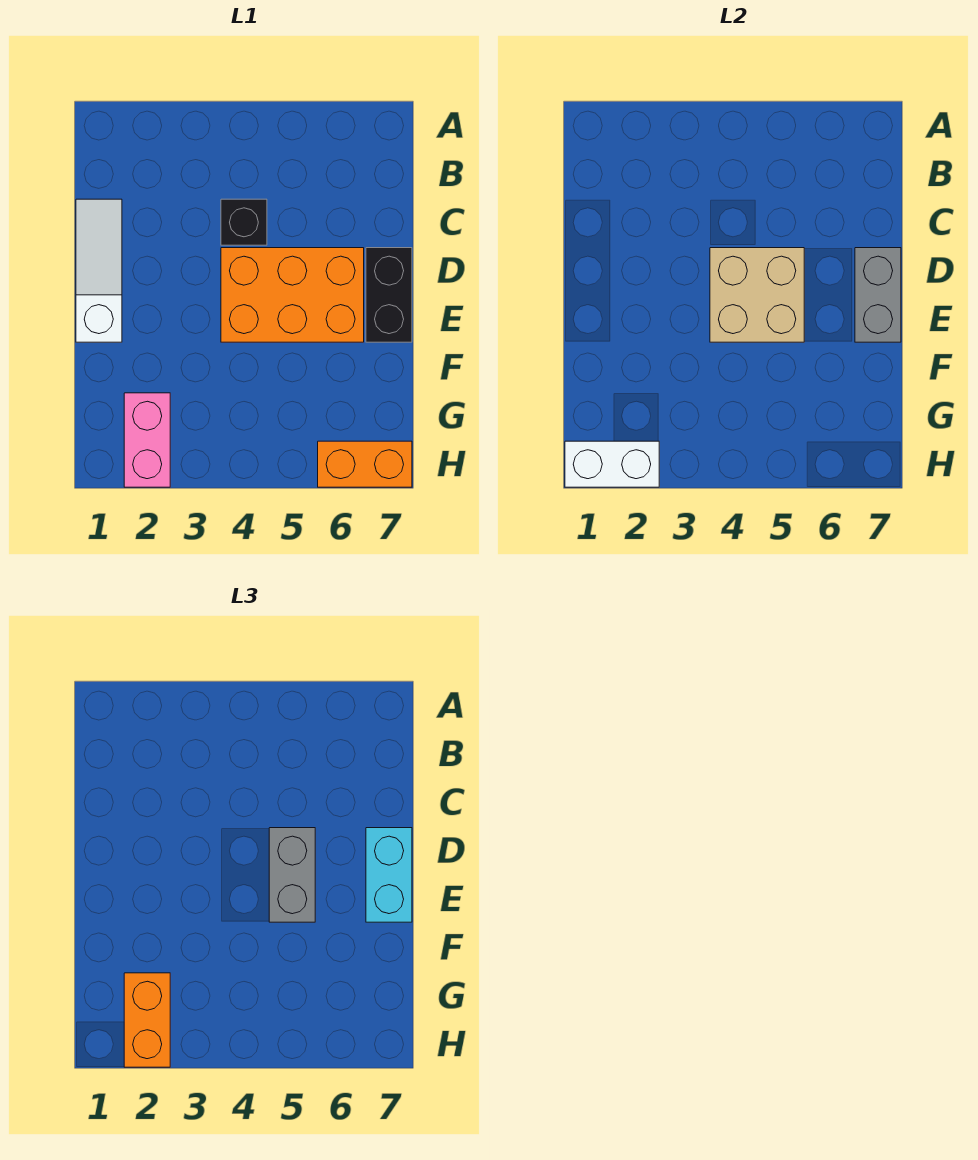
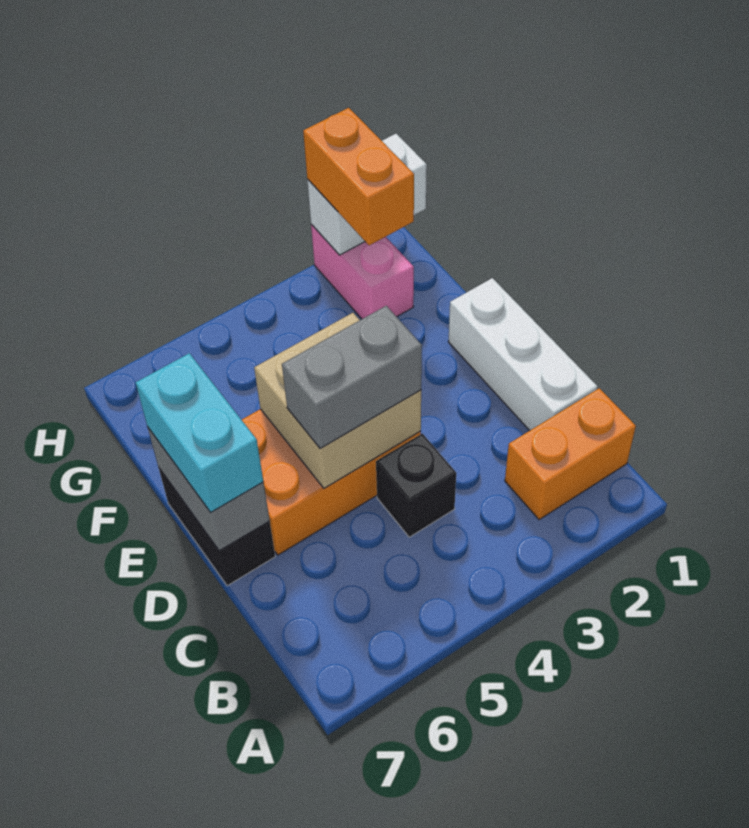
white 1x3 slope [76,199,122,342] -> white 1x3 brick [449,278,597,431]
grey 1x2 brick [269,828,315,922] -> grey 1x2 brick turned to [282,306,422,448]
orange 1x2 brick [318,441,412,487] -> orange 1x2 brick moved to [505,388,636,520]

